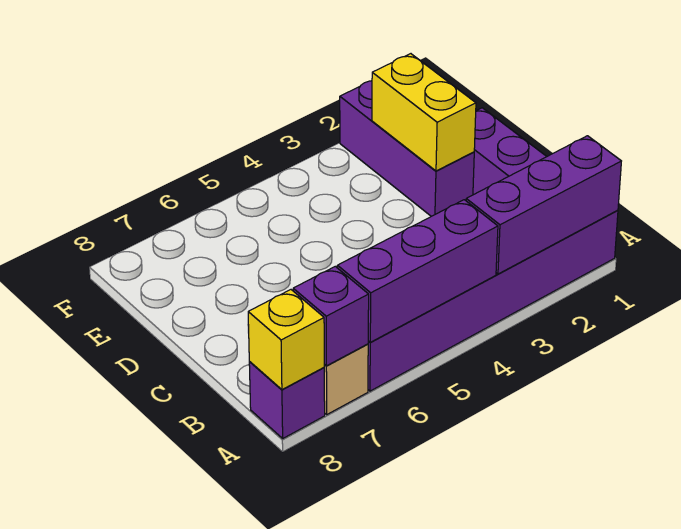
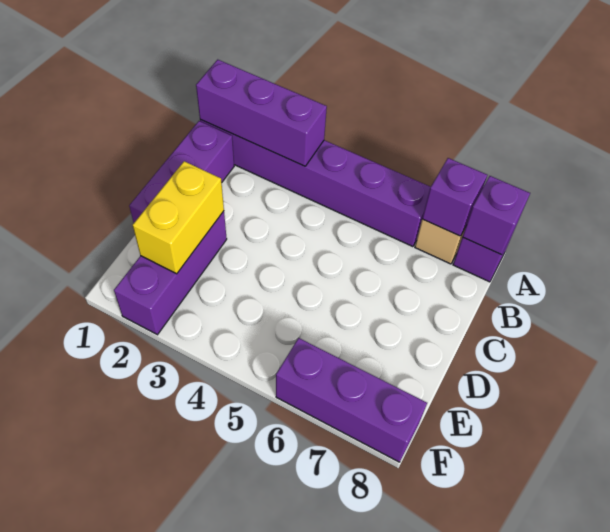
purple 1x3 brick [337,200,498,342] -> purple 1x3 brick moved to [276,338,427,462]
yellow 1x1 brick [248,290,324,390] -> purple 1x1 brick [463,176,530,255]

